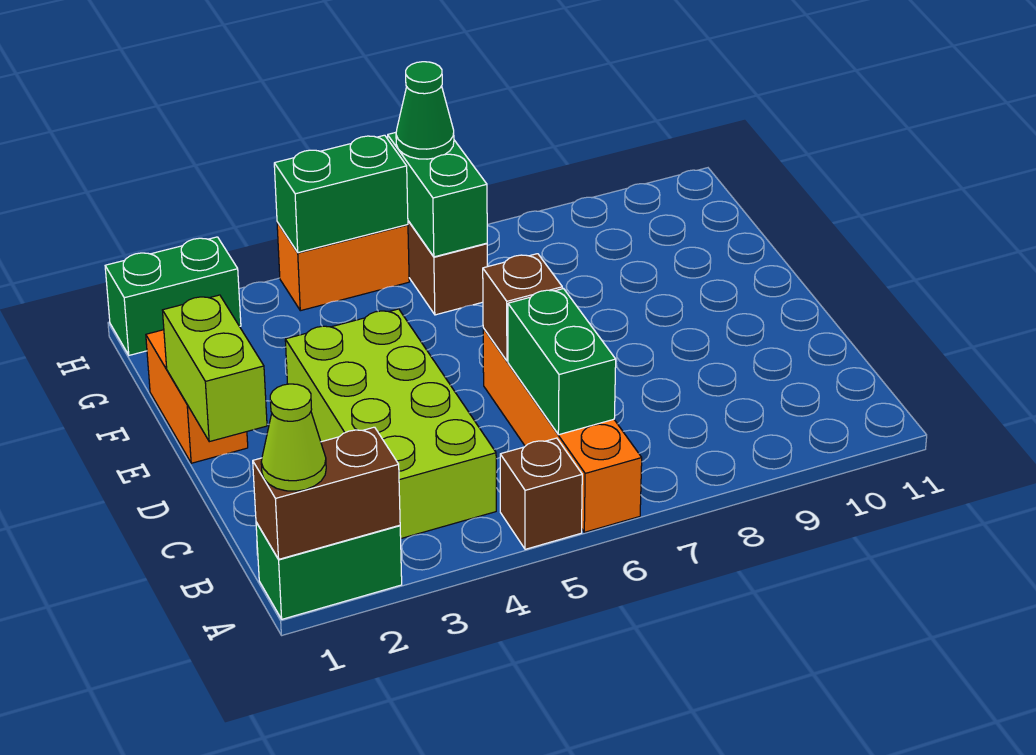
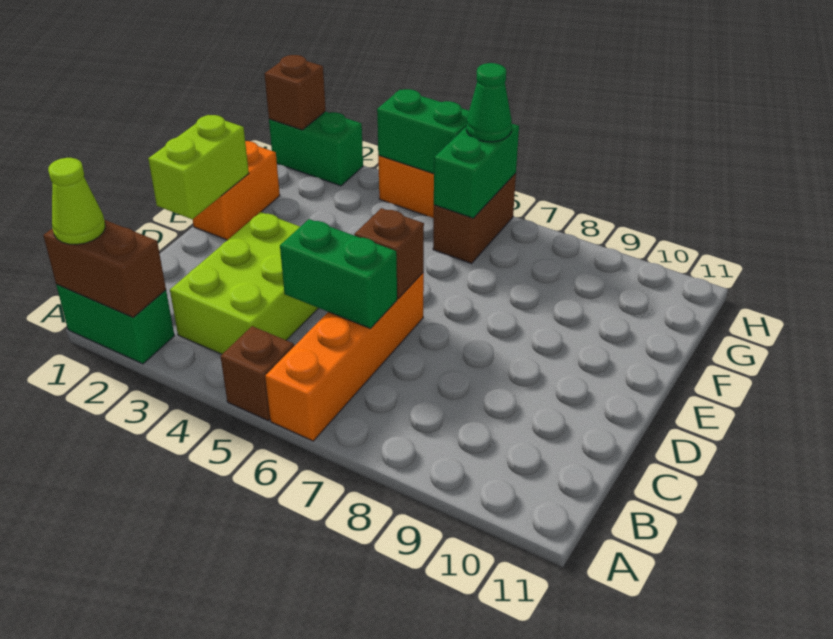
lime 2x4 brick [285,309,496,538] -> lime 2x3 brick [170,212,318,354]
green 1x2 brick [508,289,616,435] -> green 1x2 brick turned to [280,219,397,329]
none -> brown 1x1 brick [265,55,326,130]

